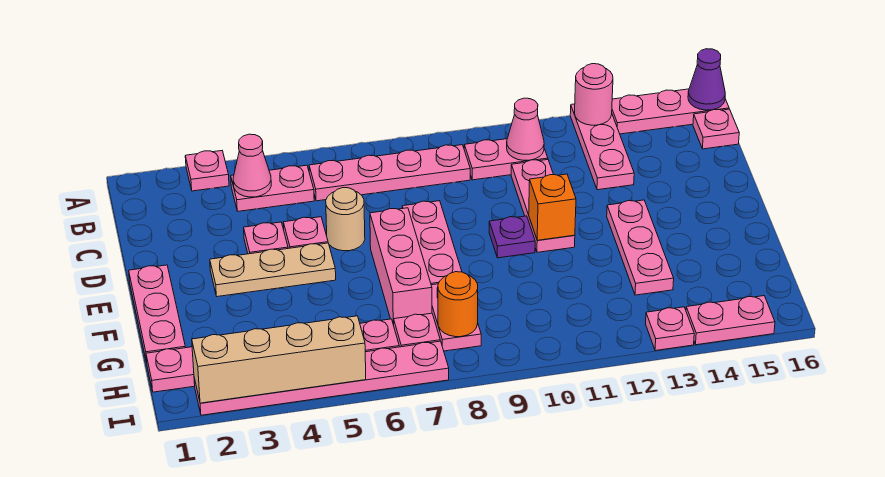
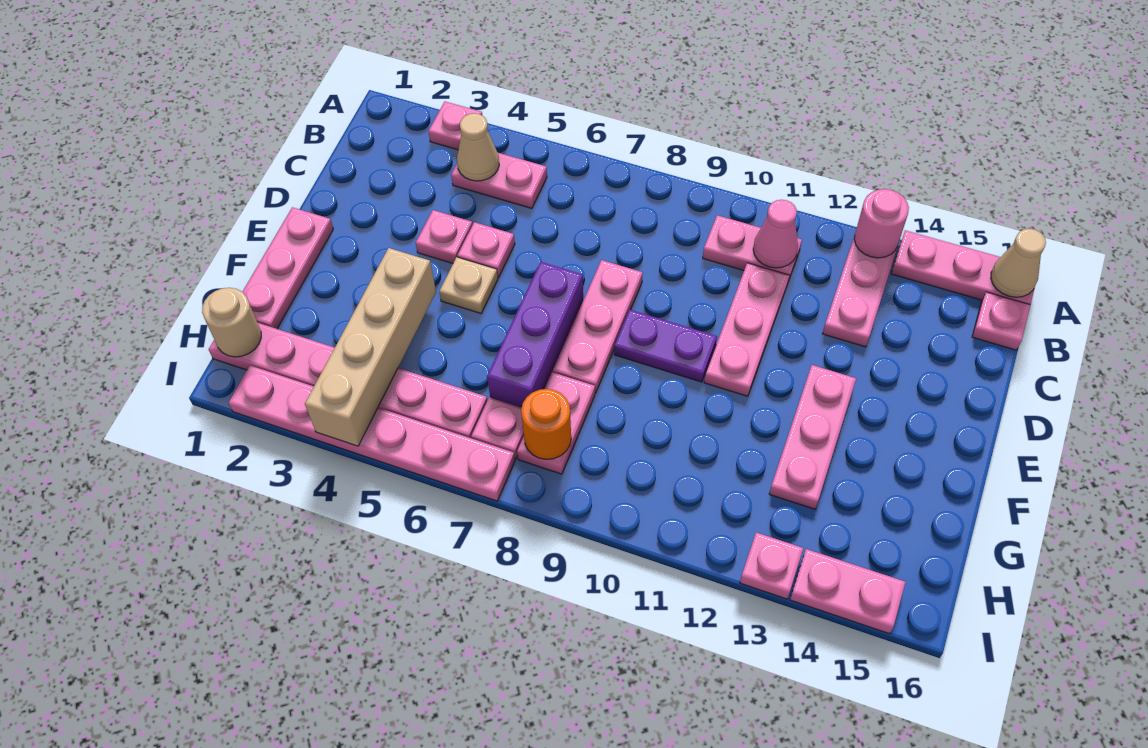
purple 1x1 cone [688,49,725,110] -> tan 1x1 cone [991,229,1046,297]
pink 1x1 cone [233,134,271,197] -> tan 1x1 cone [457,113,499,181]
pink 1x4 plate [309,145,470,201] -> none
tan 1x1 round brick [326,188,365,251] -> tan 1x1 round brick moved to [202,288,261,357]
tan 1x3 plate [210,243,336,297] -> tan 1x1 plate [439,257,498,313]
pink 1x3 brick [370,208,432,325] -> purple 1x3 brick [487,262,583,408]
purple 1x1 plate [489,216,535,258] -> purple 1x2 plate [614,310,717,382]
orange 1x1 brick [529,174,576,240] -> none
tan 1x4 brick [192,316,366,403] -> tan 1x4 brick turned to [305,248,436,446]

